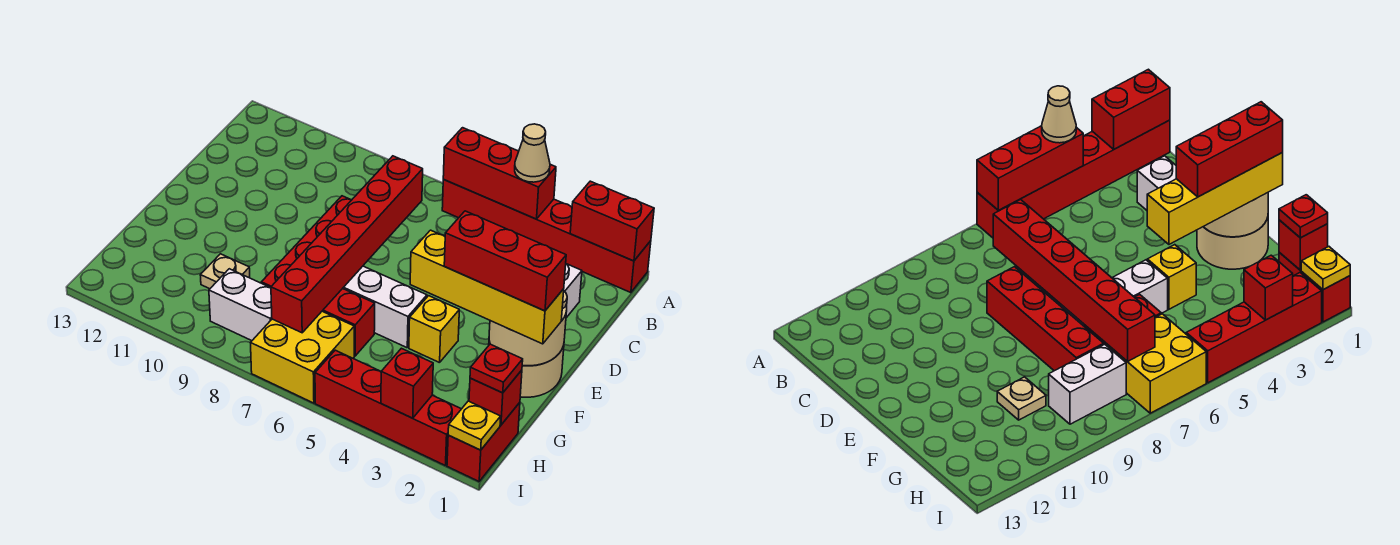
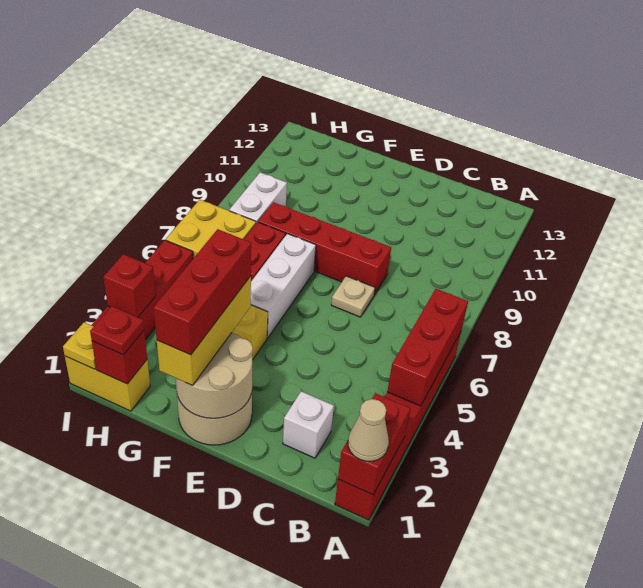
tan 1x1 cone [515,124,550,182] -> tan 1x1 cone moved to [348,399,389,461]
red 1x6 brick [271,156,423,333] -> none
yellow 1x4 brick [410,230,564,344] -> yellow 1x3 brick [157,276,251,385]
tan 1x1 plate [200,254,250,289] -> tan 1x1 plate moved to [331,276,375,317]
red 1x2 brick [447,403,520,481] -> yellow 1x2 brick [65,356,150,411]

